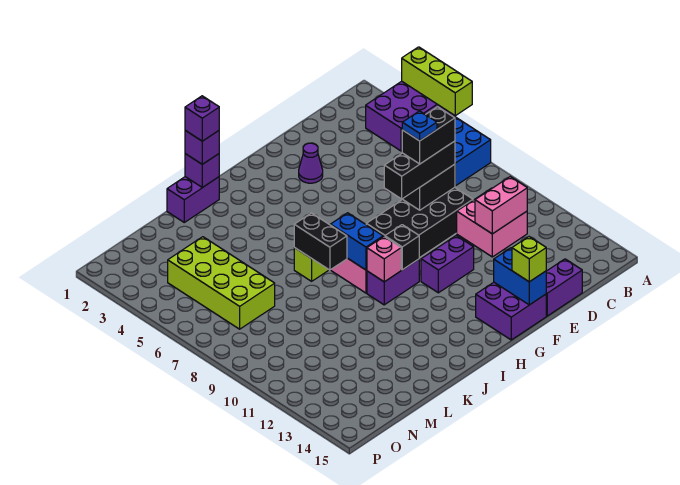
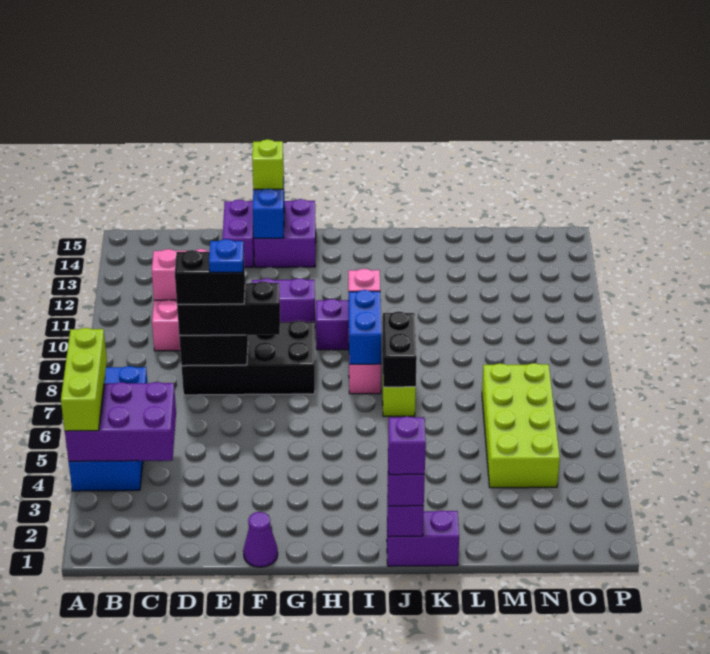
purple 1x2 brick [546,259,582,316] -> purple 1x2 brick turned to [222,199,254,267]
purple 1x1 cone [299,143,323,183] -> purple 1x1 cone moved to [243,512,278,567]
black 1x1 brick [385,225,419,270] -> none

